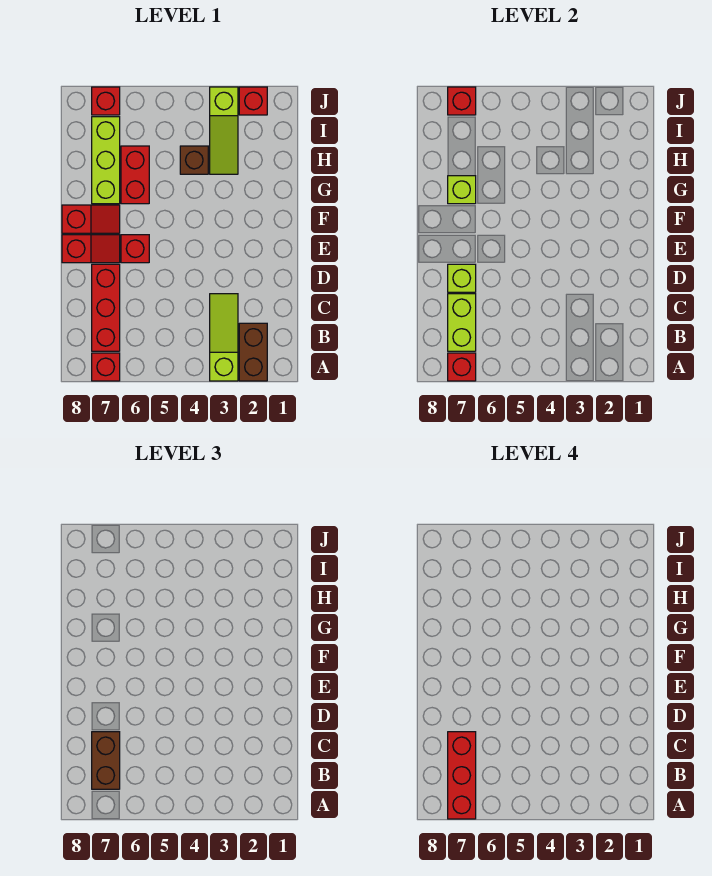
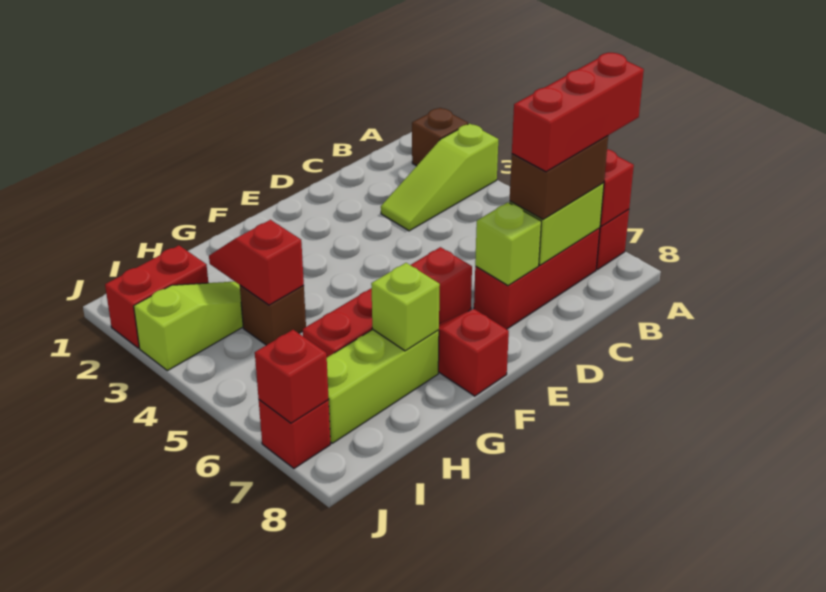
brown 1x2 brick [239,323,267,381] -> brown 1x1 brick [412,108,468,166]
red 1x2 slope [62,235,120,263] -> red 1x2 slope moved to [209,220,304,305]
red 1x1 brick [239,87,267,115] -> red 1x2 brick [105,245,208,348]

